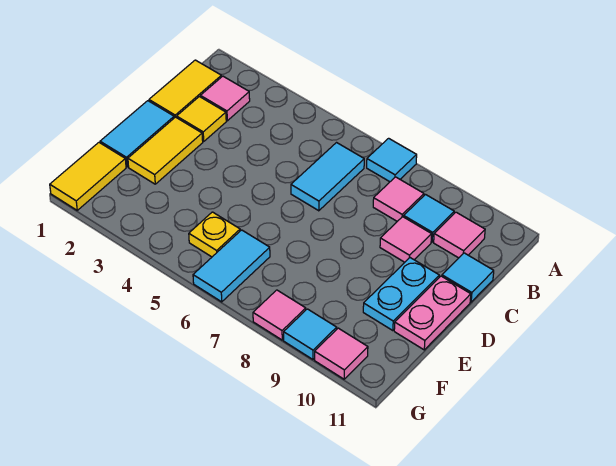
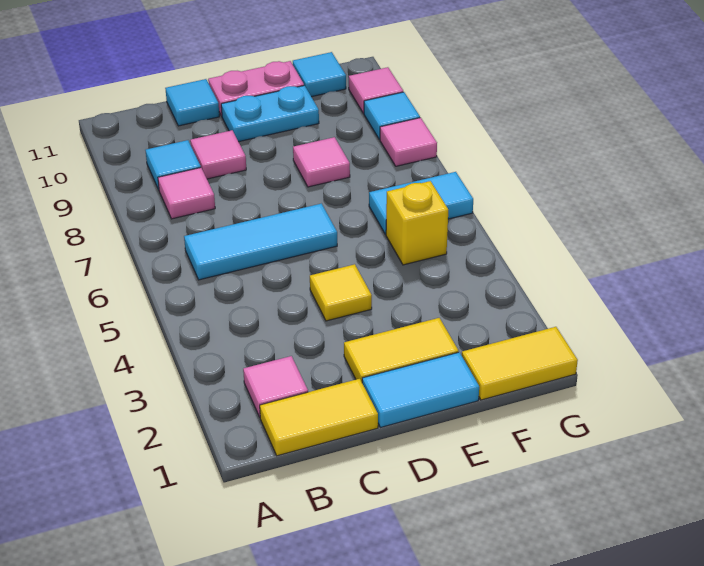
cyan 1x1 tile [367,138,417,182] -> cyan 1x1 tile moved to [293,52,346,97]
cyan 1x2 tile [291,143,364,211] -> cyan 1x3 tile [184,204,337,280]
pink 1x1 tile [434,212,485,258] -> pink 1x1 tile moved to [293,137,350,187]
yellow 1x1 tile [177,97,226,141] -> yellow 1x1 tile moved to [310,264,372,321]
yellow 1x1 plate [189,212,240,257] -> yellow 1x1 brick [386,181,448,265]

